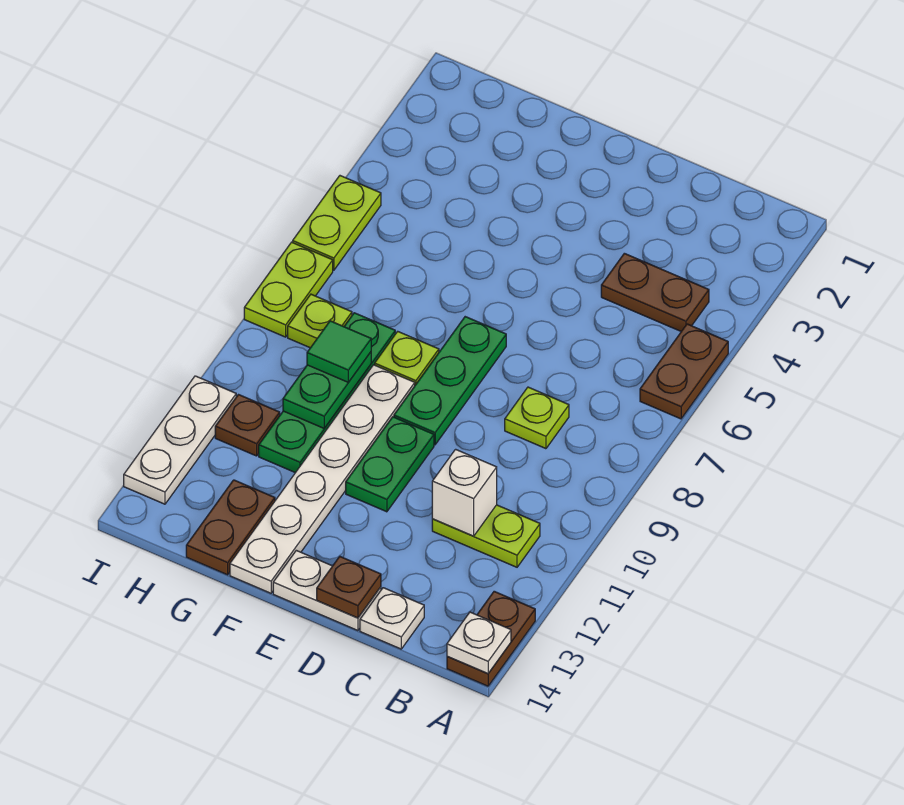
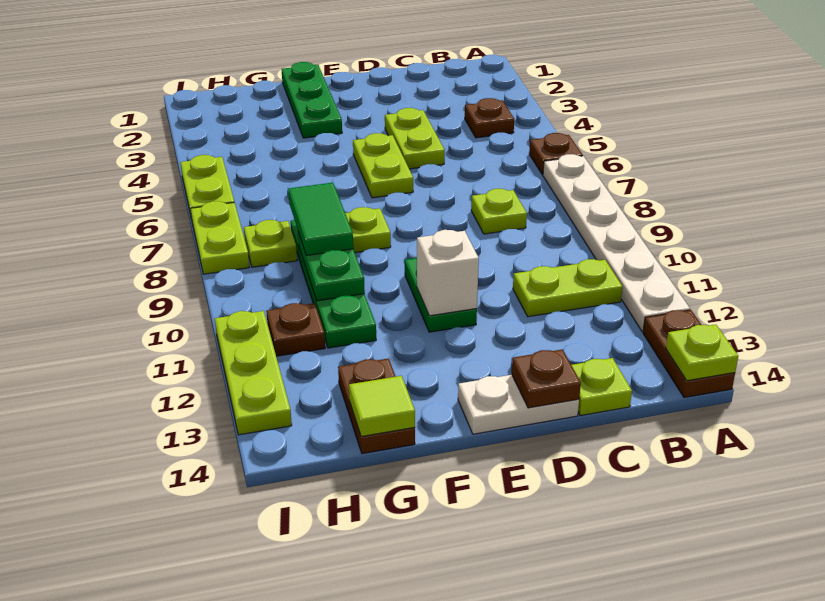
brown 1x2 plate [640,324,728,419] -> brown 1x1 plate [529,133,583,175]
white 1x1 plate [447,612,511,673] -> lime 1x1 plate [666,324,738,381]
brown 1x2 plate [601,253,709,331] -> brown 1x1 plate [465,98,514,138]
white 1x1 brick [432,449,497,536] -> white 1x1 brick moved to [417,230,479,316]
white 1x1 plate [360,588,424,649] -> lime 1x1 plate [572,358,632,416]
none -> lime 1x2 plate [385,108,445,169]
none -> lime 1x2 plate [353,133,413,198]
green 1x3 plate [394,317,506,445] -> green 1x3 plate moved to [282,62,342,138]
white 1x6 plate [230,365,415,593] -> white 1x6 plate moved to [543,154,690,332]
green 1x1 tile [307,321,371,382] -> green 1x2 tile [288,183,353,256]
none -> lime 1x1 tile [349,376,415,437]
white 1x3 plate [124,376,236,504] -> lime 1x3 plate [215,311,292,435]

